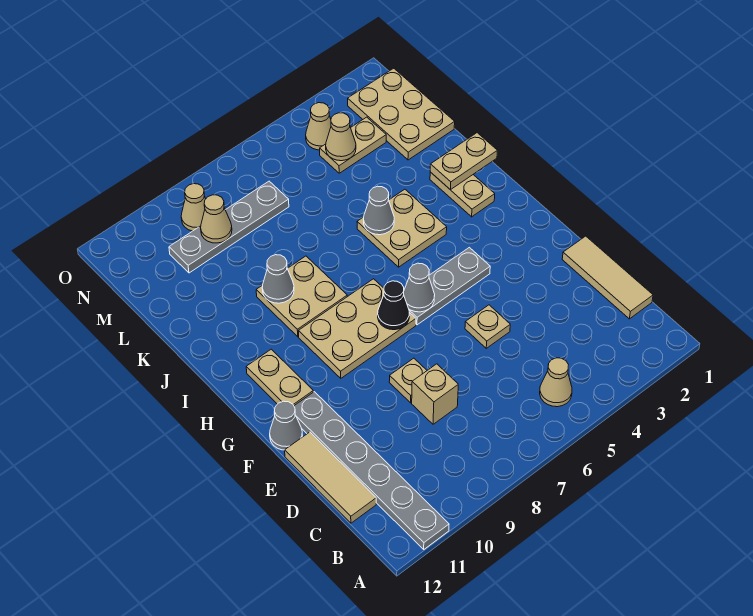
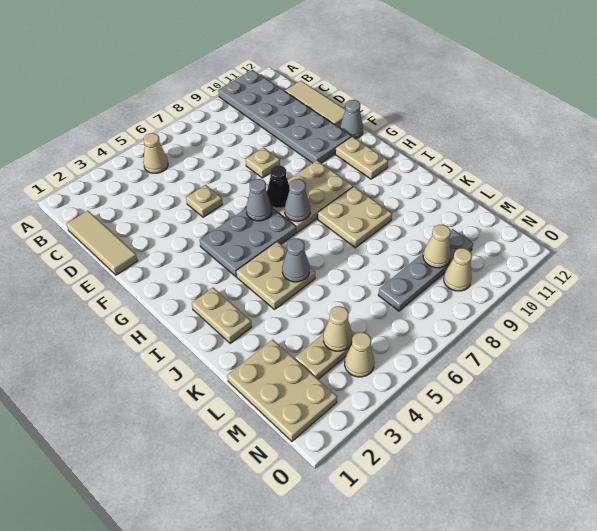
grey 1x6 plate [294,392,449,549] -> grey 2x6 plate [218,70,351,163]
tan 1x1 brick [412,364,458,424] -> none
grey 1x3 plate [409,247,490,325] -> grey 2x3 plate [200,208,296,277]
tan 1x2 plate [430,133,497,190] -> none
grey 1x1 cone [262,255,294,303] -> grey 1x1 cone moved to [285,179,310,221]

